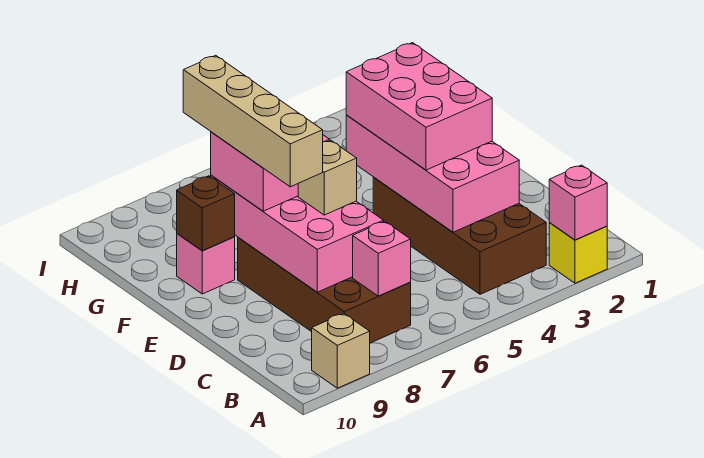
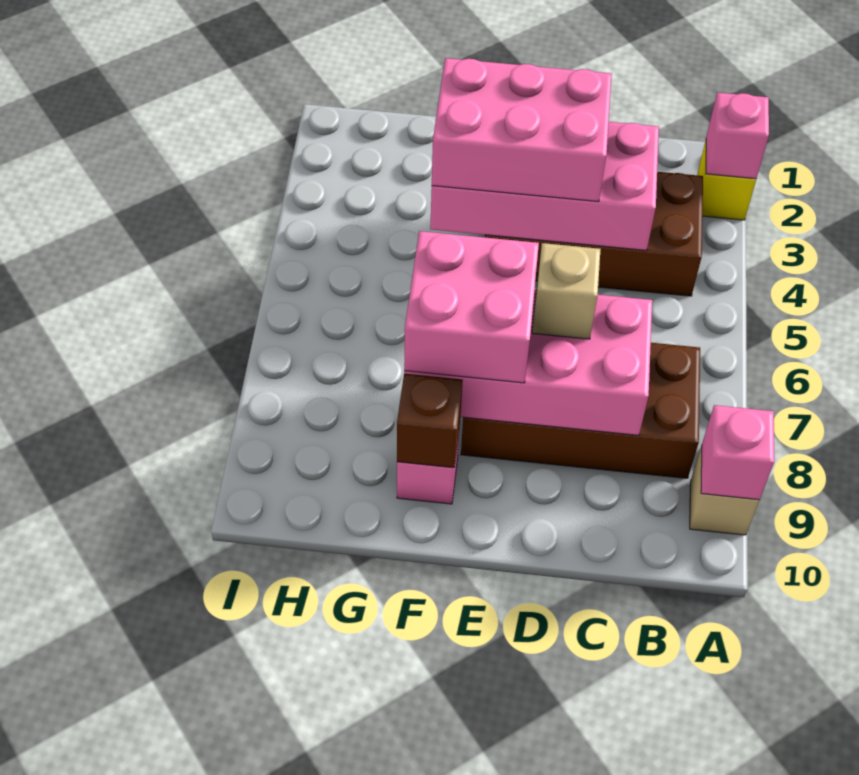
pink 1x1 brick [353,221,411,296] -> pink 1x1 brick moved to [701,405,774,500]
tan 1x4 brick [183,55,323,187] -> none

